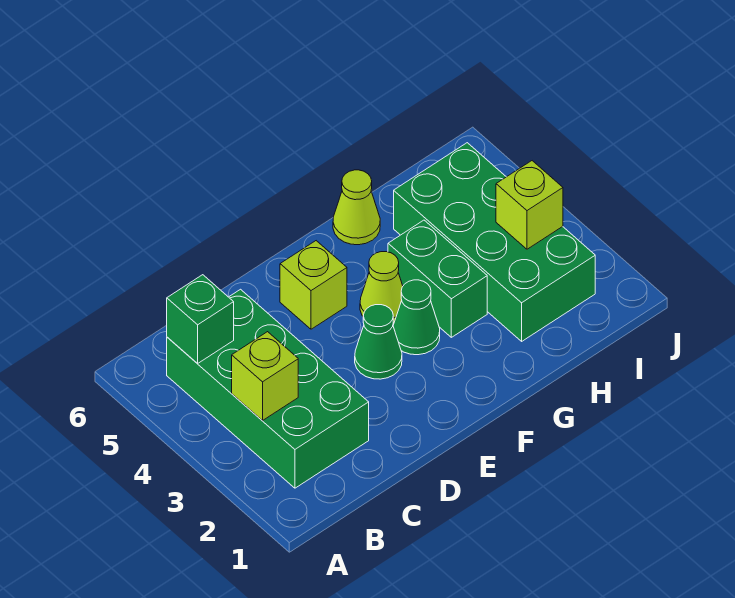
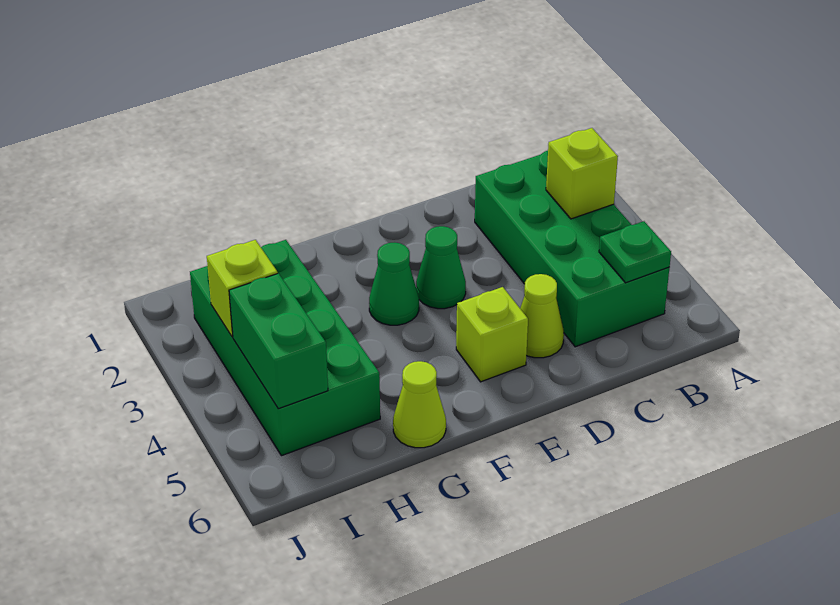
green 1x1 brick [167,275,234,364] -> green 1x1 plate [599,221,671,283]
lime 1x1 cone [360,252,403,325] -> lime 1x1 cone moved to [520,274,564,358]
green 1x2 brick [388,220,487,337] -> green 1x2 brick moved to [229,273,328,409]

